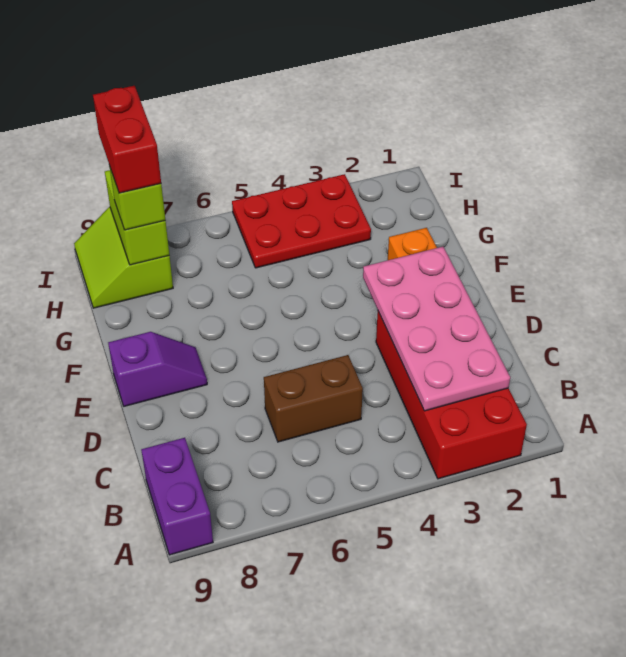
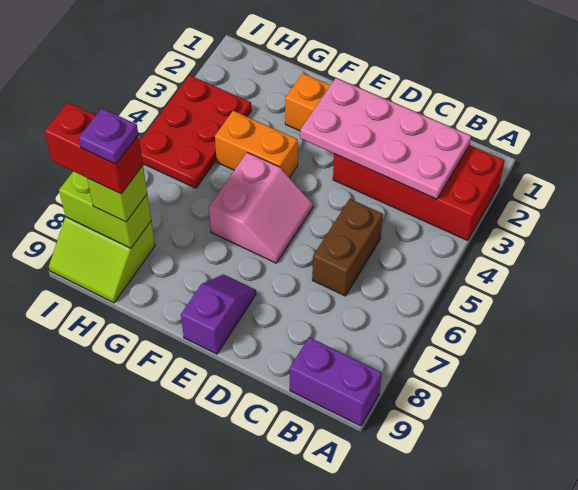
none -> pink 2x2 slope [209,152,313,263]
none -> orange 1x2 brick [215,111,298,178]
none -> purple 1x1 plate [79,108,138,164]

